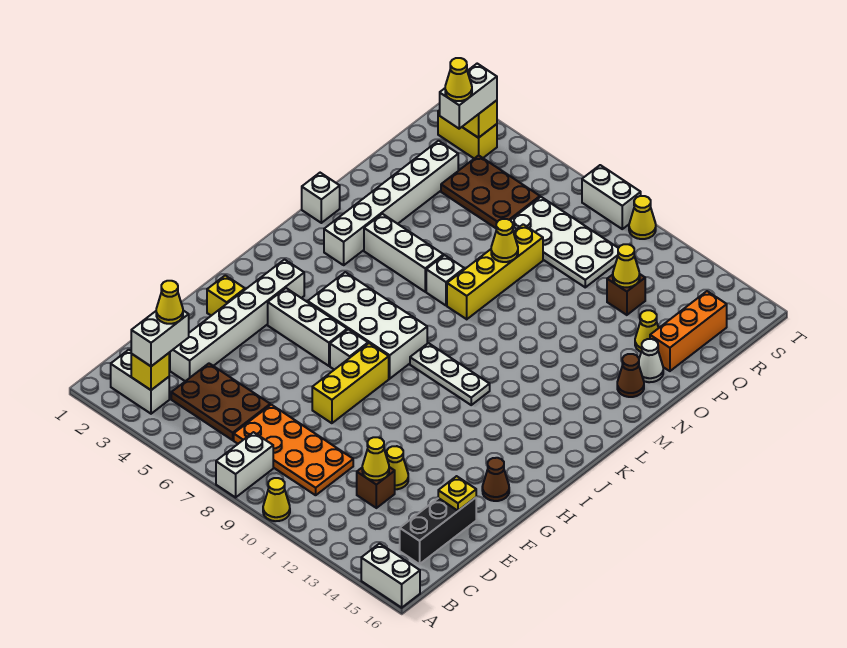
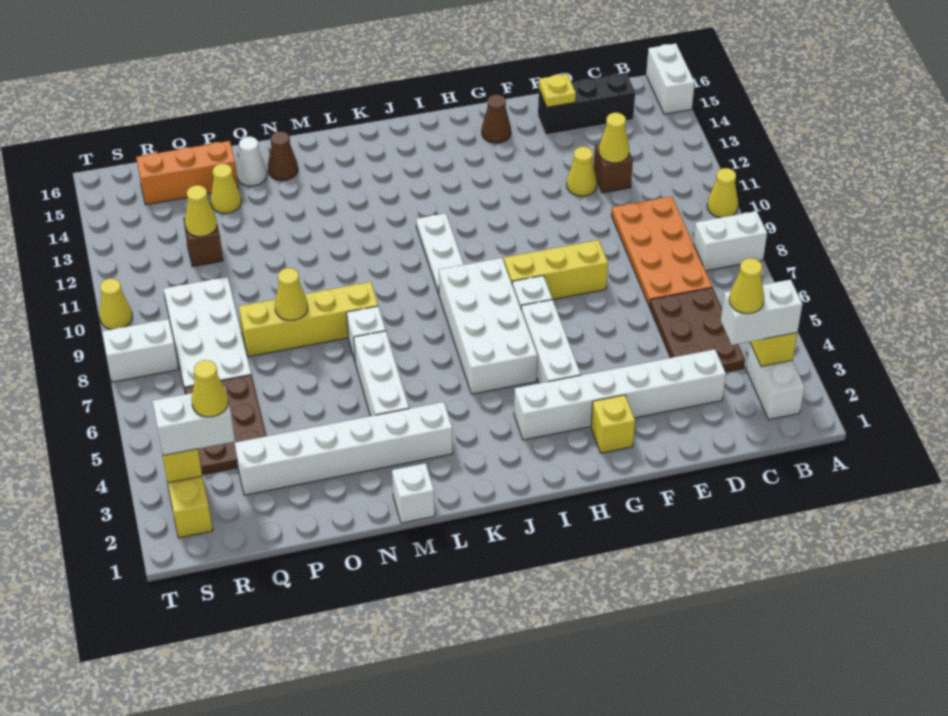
white 1x2 brick [582,165,641,229] -> white 1x2 brick turned to [102,319,178,382]

